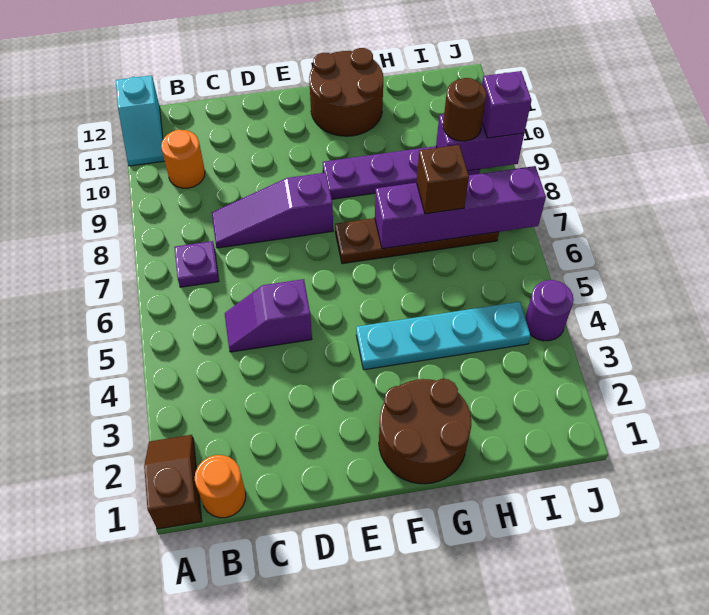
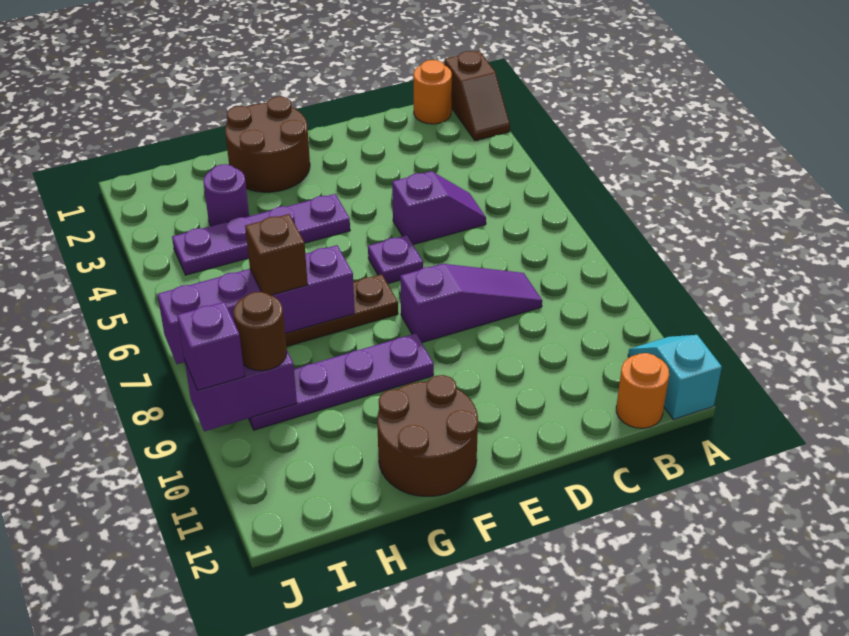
purple 1x1 plate [174,241,219,287] -> purple 1x1 plate moved to [368,235,423,284]
orange 1x1 round brick [161,130,205,188] -> orange 1x1 round brick moved to [616,353,669,428]
cyan 1x4 plate [356,302,531,370] -> purple 1x4 plate [172,194,350,275]
purple 1x1 round brick [525,280,574,341] -> purple 1x1 round brick moved to [203,164,249,226]

